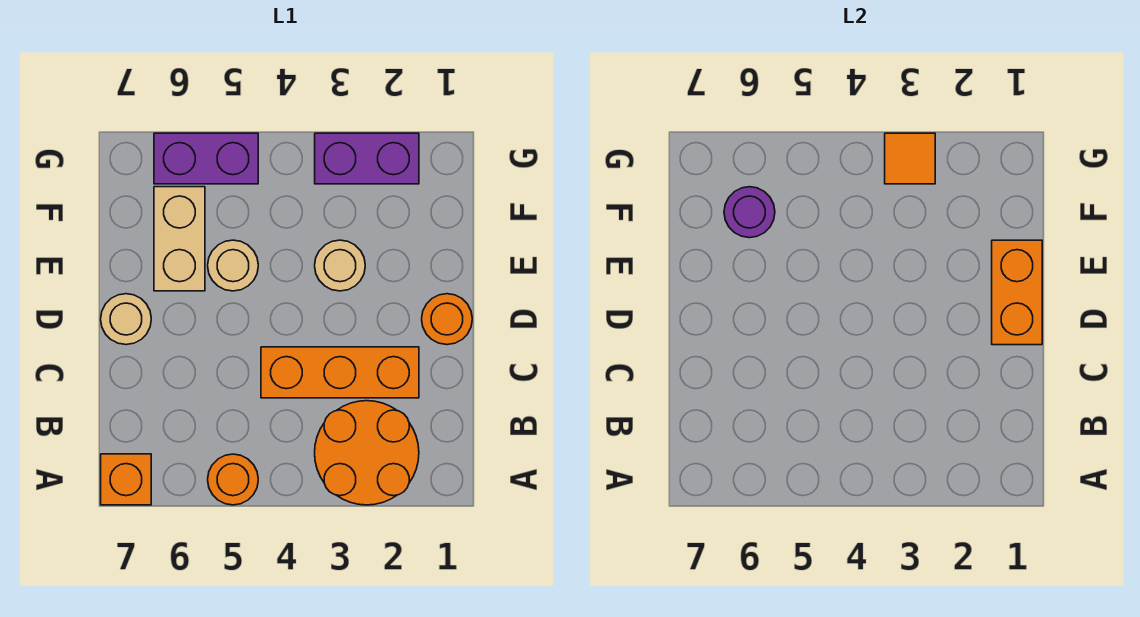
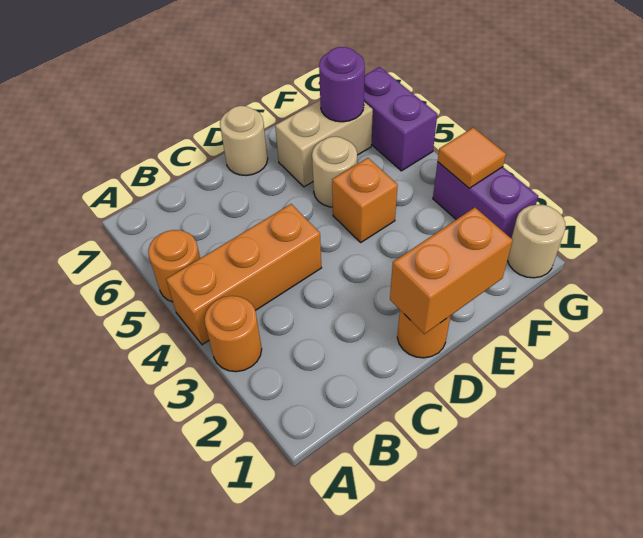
orange 2x2 round brick [315,401,419,505] -> orange 1x1 round brick [205,296,262,372]
orange 1x1 brick [101,454,151,505] -> orange 1x1 brick moved to [332,158,398,242]
orange 1x3 brick [261,347,419,398] -> orange 1x3 brick turned to [166,204,321,345]
tan 1x1 round brick [315,240,365,291] -> tan 1x1 round brick moved to [507,205,566,278]

